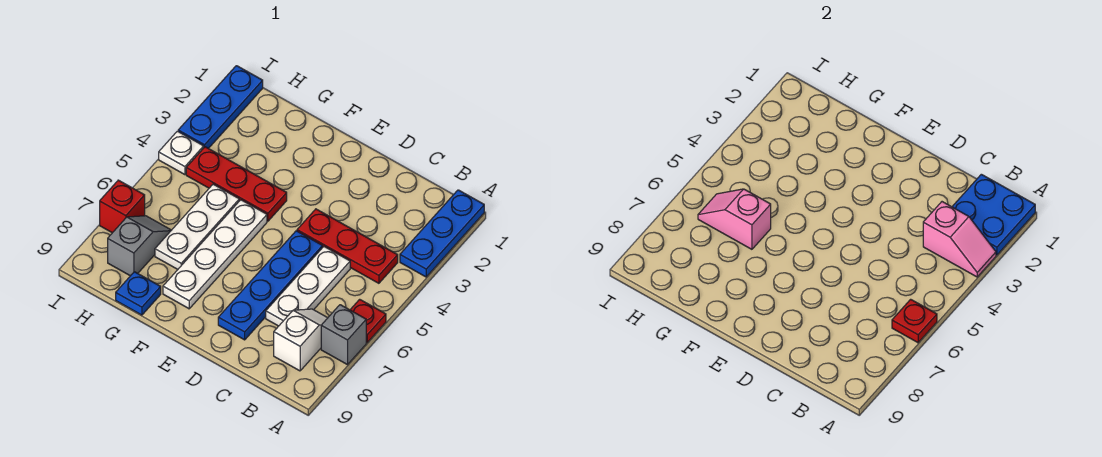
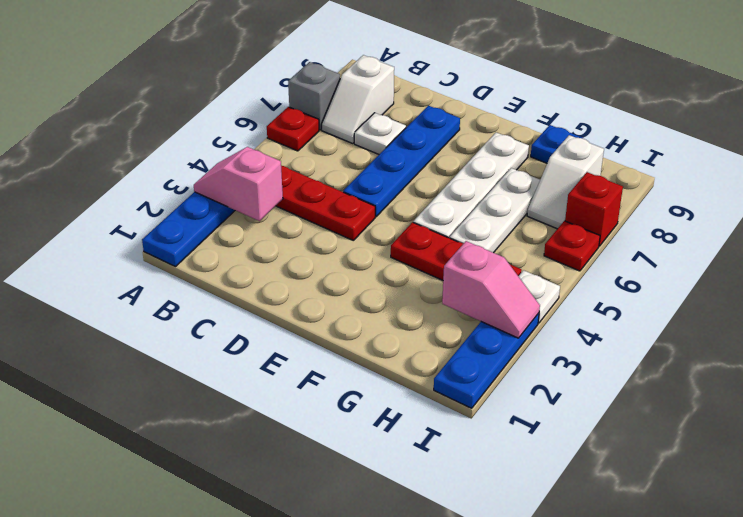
blue 2x2 plate [952,174,1035,255] -> none
red 1x1 plate [892,299,937,343] -> red 1x1 plate moved to [544,221,600,271]
white 1x3 plate [266,247,350,326] -> white 1x1 plate [354,113,406,154]
pink 1x2 slope [698,189,771,249] -> pink 1x2 slope moved to [442,241,540,338]
grey 1x2 slope [108,216,171,276] -> white 1x2 slope [527,135,604,229]

